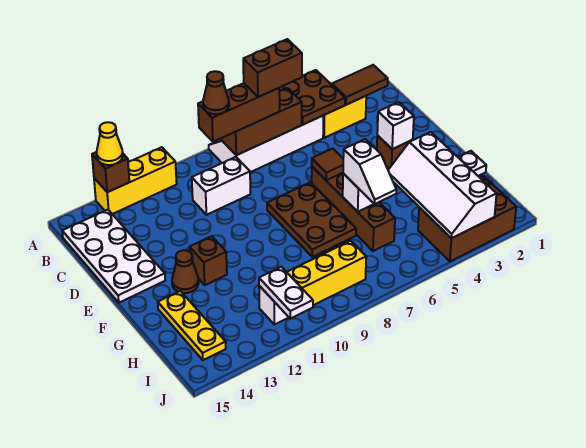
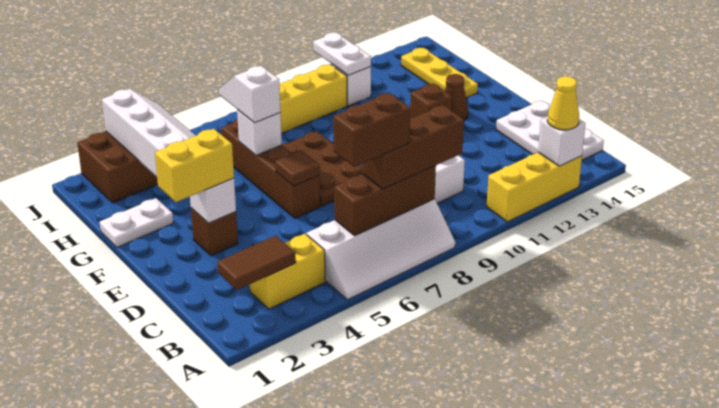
brown 2x2 plate [279,70,345,125] -> none
brown 1x1 brick [92,152,129,192] -> white 1x1 brick [538,117,586,166]
brown 1x1 cone [203,71,229,114] -> none
white 2x4 plate [62,210,165,303] -> white 2x3 plate [496,101,604,160]
none -> yellow 1x2 brick [155,129,234,202]

